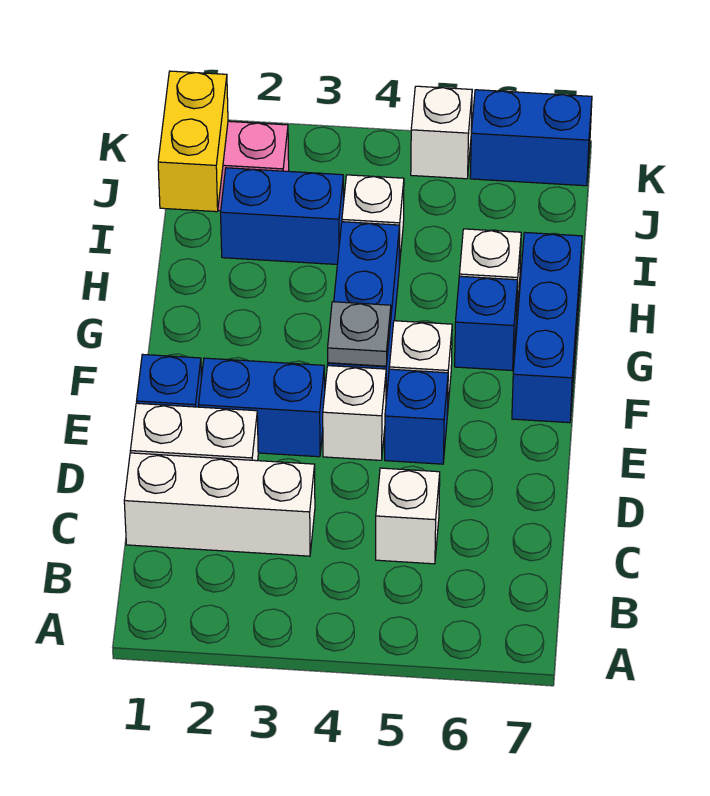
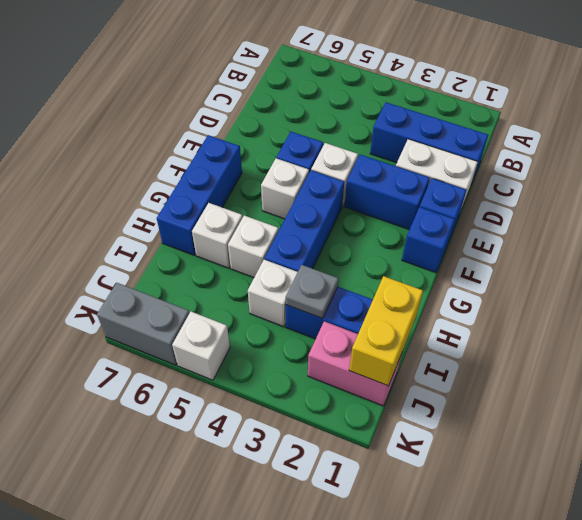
white 1x3 brick [124,453,315,556] -> blue 1x3 brick [370,102,488,184]
white 1x1 brick [376,468,440,564] -> white 1x1 brick moved to [228,216,278,278]
grey 1x1 plate [328,302,391,366] -> grey 1x1 plate moved to [286,265,338,319]
blue 1x1 brick [455,276,518,370] -> blue 1x1 brick moved to [402,207,455,273]
blue 1x2 brick [470,90,592,186] -> grey 1x2 brick [97,283,189,365]

